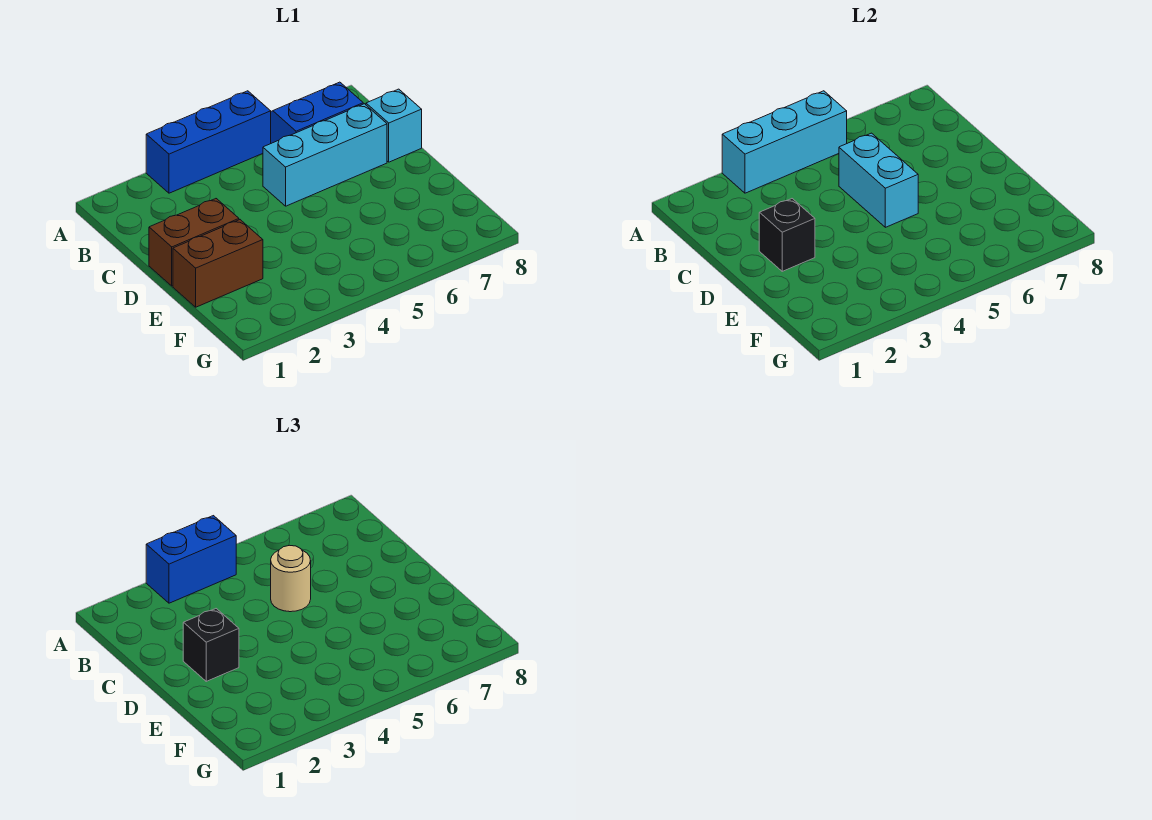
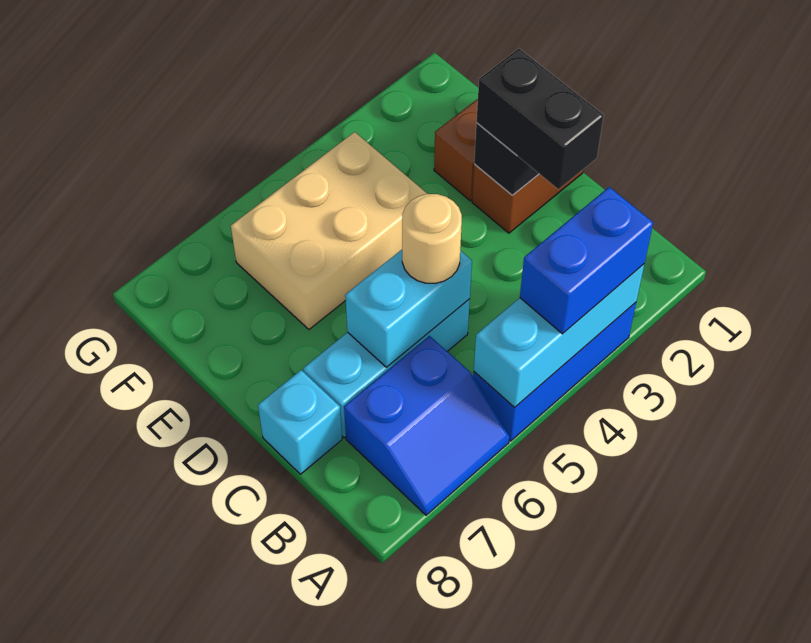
cyan 1x2 brick [839,133,918,227] -> cyan 1x2 brick turned to [345,250,472,367]
black 1x1 brick [183,609,239,681] -> black 1x2 brick [477,49,604,189]
none -> tan 2x3 brick [231,132,427,329]

